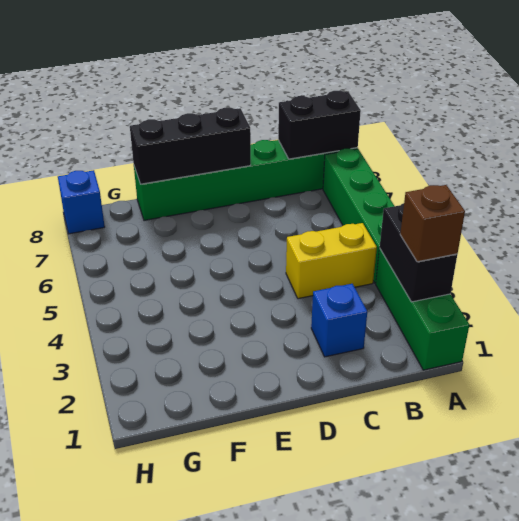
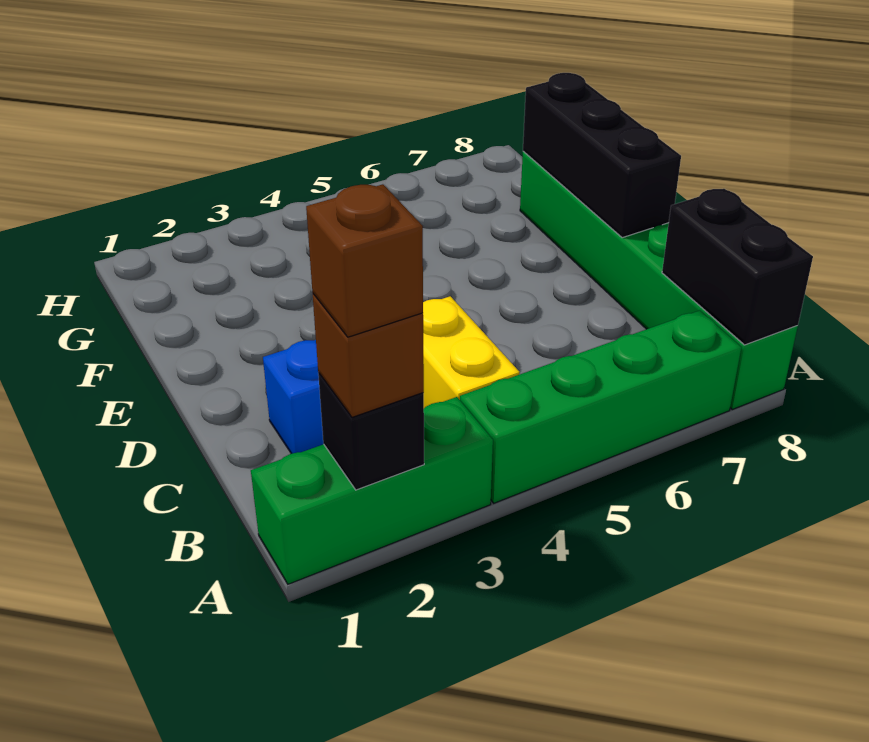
black 1x2 brick [380,203,457,302] -> black 1x1 brick [318,373,424,490]
none -> brown 1x1 brick [306,184,423,337]
blue 1x1 brick [58,170,105,234] -> none

